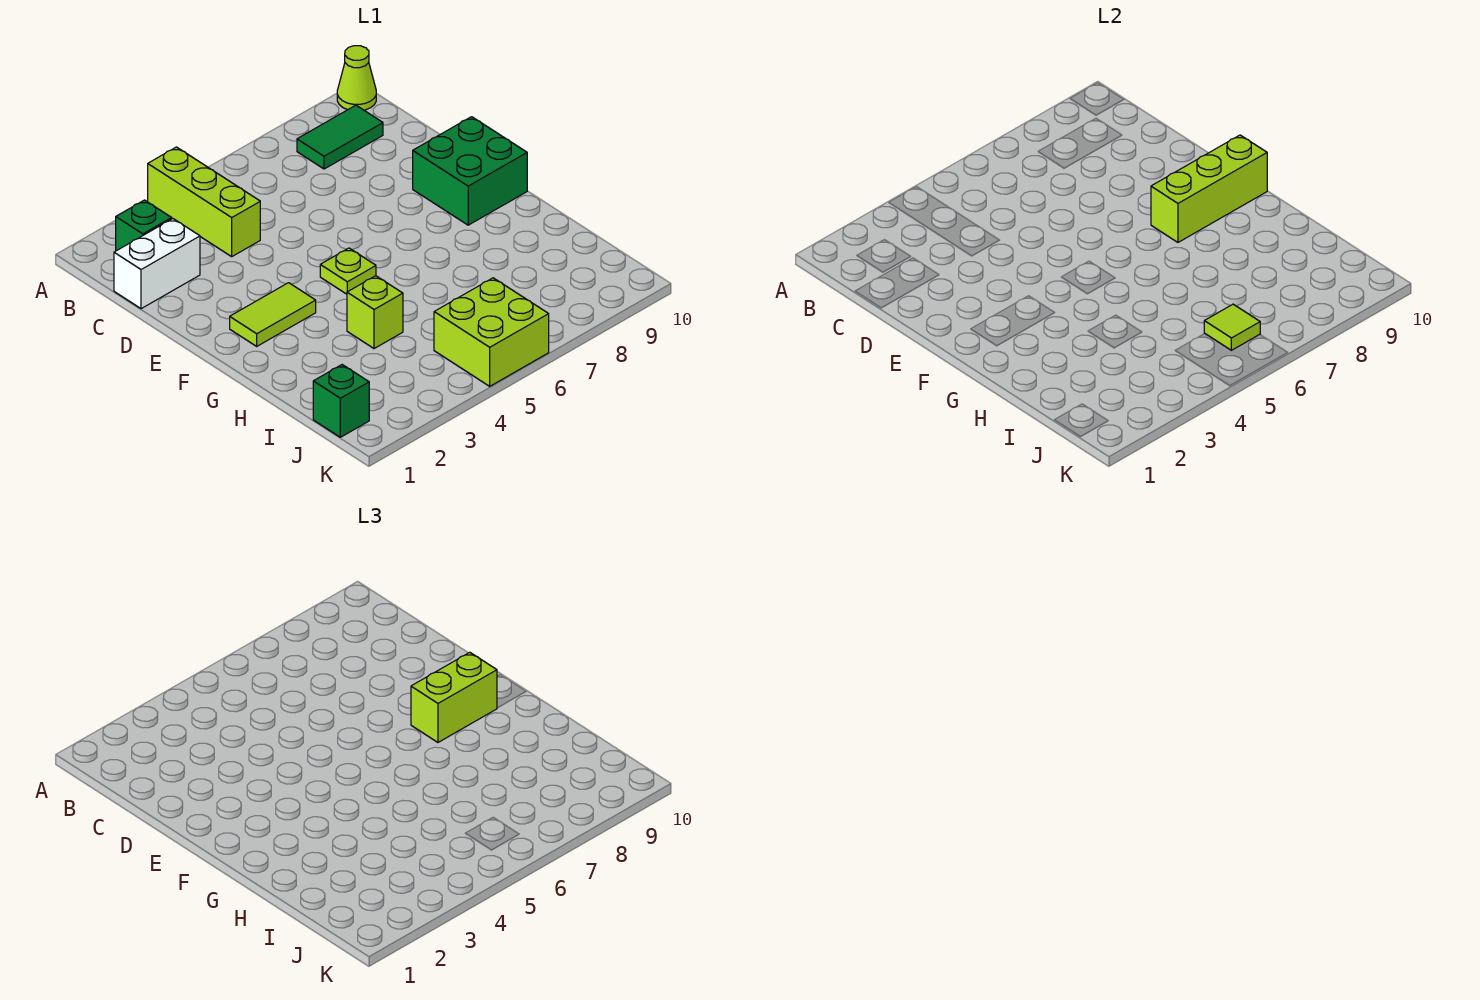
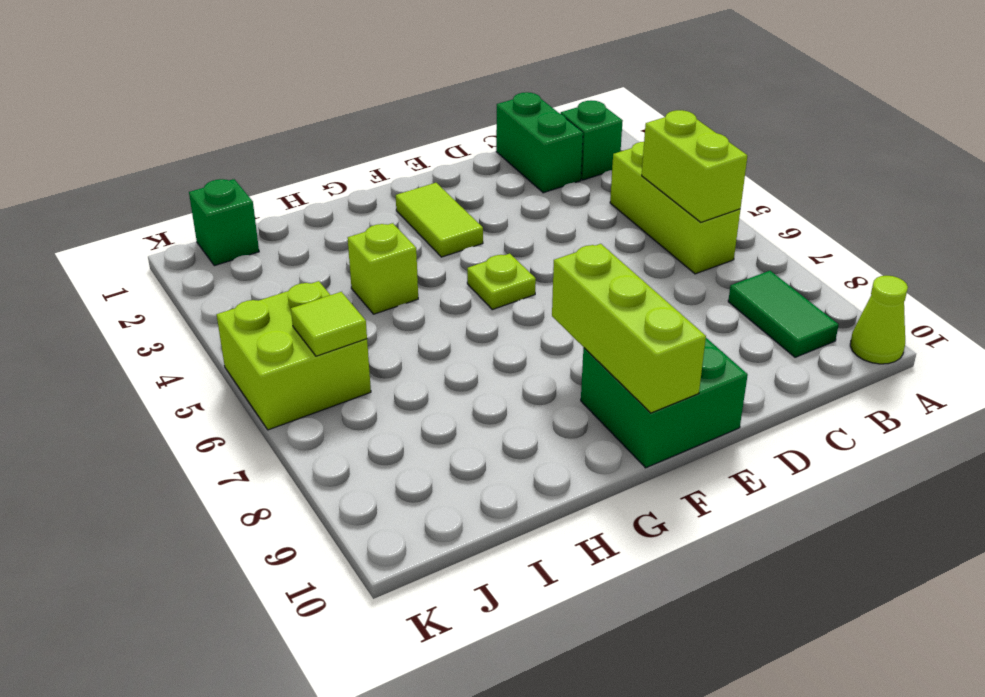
lime 1x3 brick [148,147,260,257] -> lime 1x3 brick turned to [610,142,740,274]
white 1x2 brick [114,219,200,309] -> green 1x2 brick [496,92,583,193]
lime 1x2 brick [411,652,497,742] -> lime 1x2 brick moved to [642,110,748,222]

